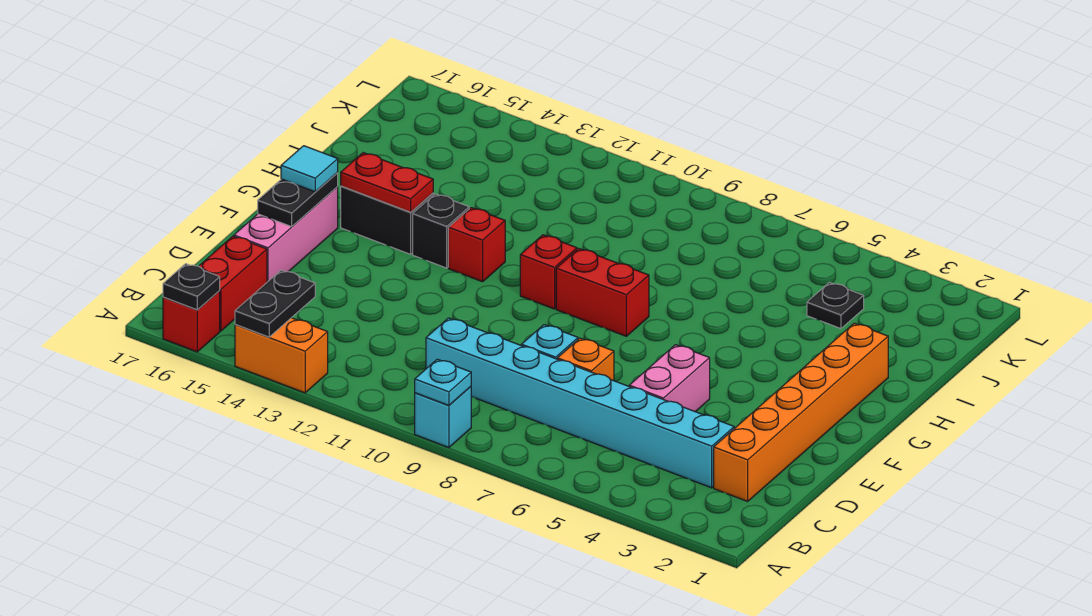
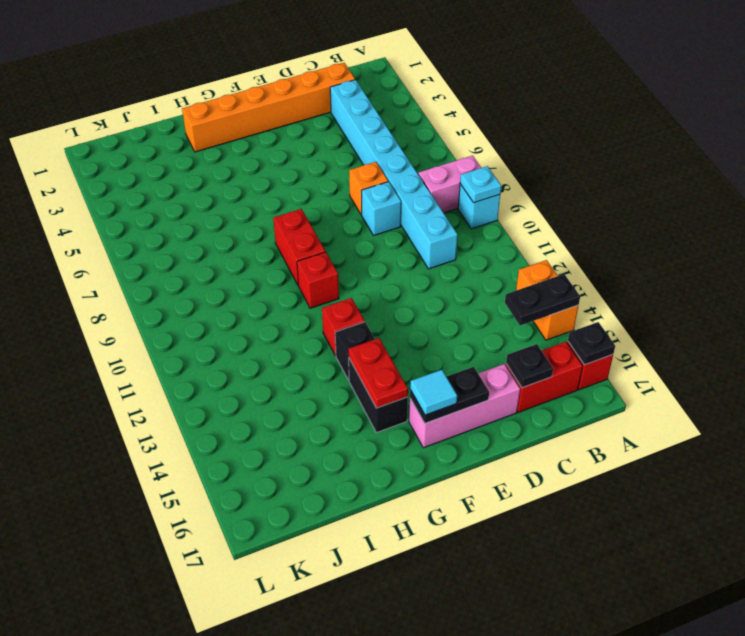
pink 1x2 brick [629,345,710,412] -> pink 1x2 brick moved to [418,156,481,213]
black 1x1 plate [807,282,864,329] -> black 1x1 plate moved to [506,344,553,388]

